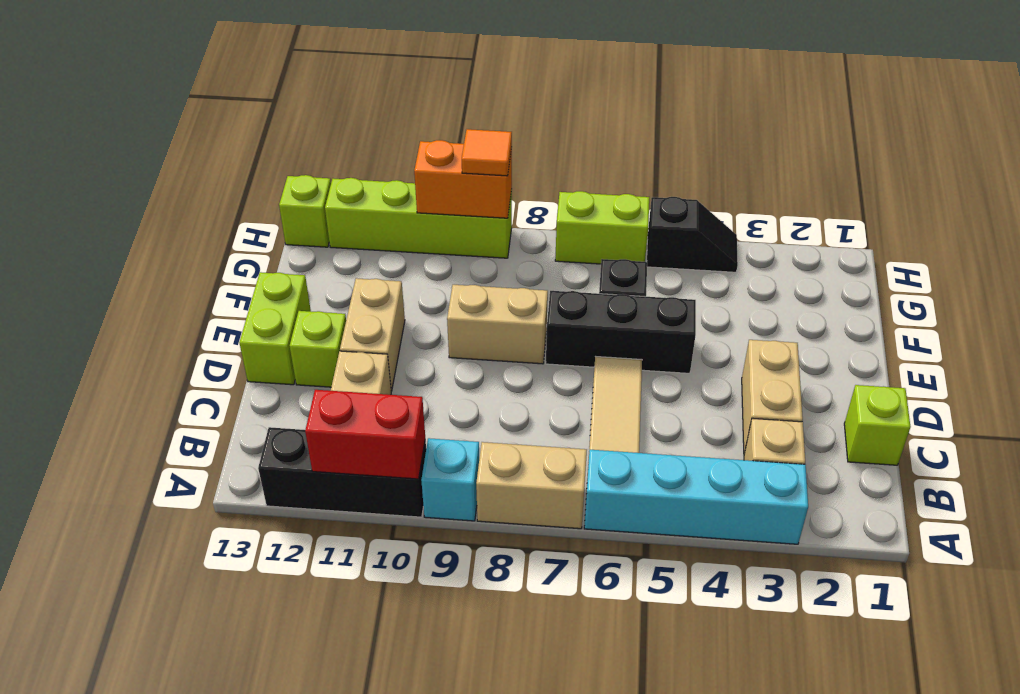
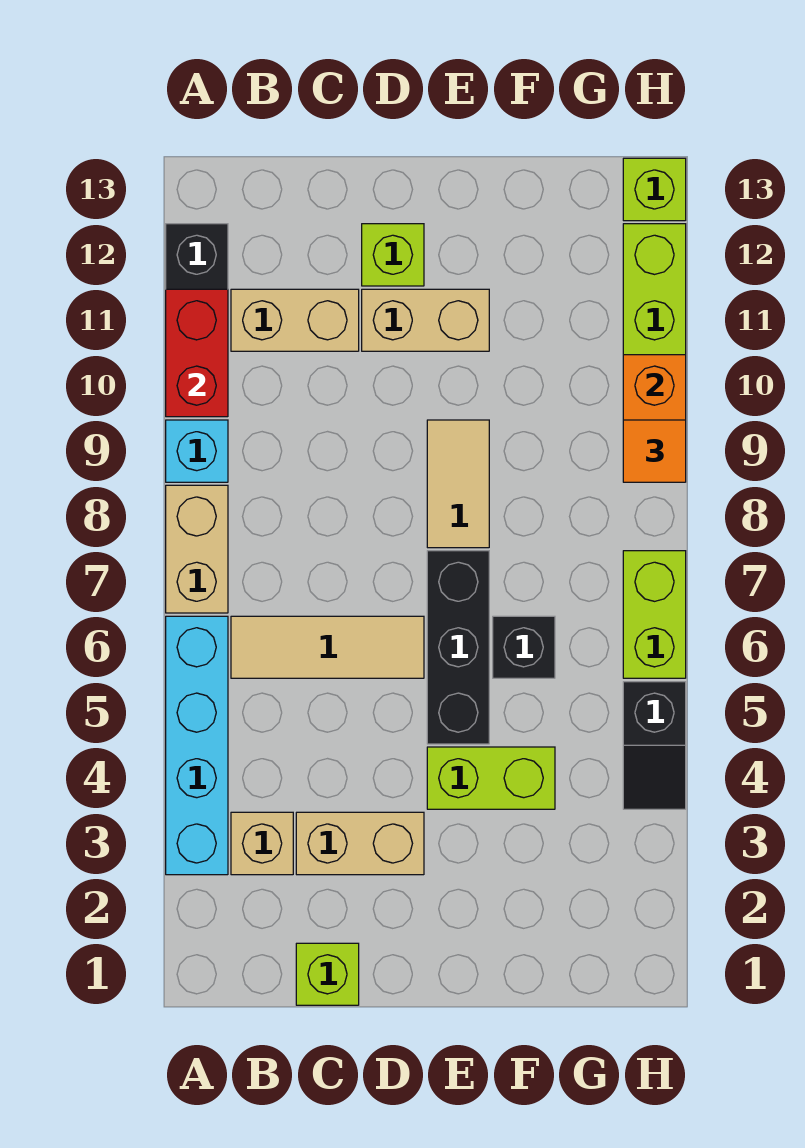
lime 1x2 brick [239,272,311,385] -> lime 1x2 brick moved to [427,747,555,809]
tan 1x2 brick [447,285,548,364] -> tan 1x2 tile [427,420,489,548]

